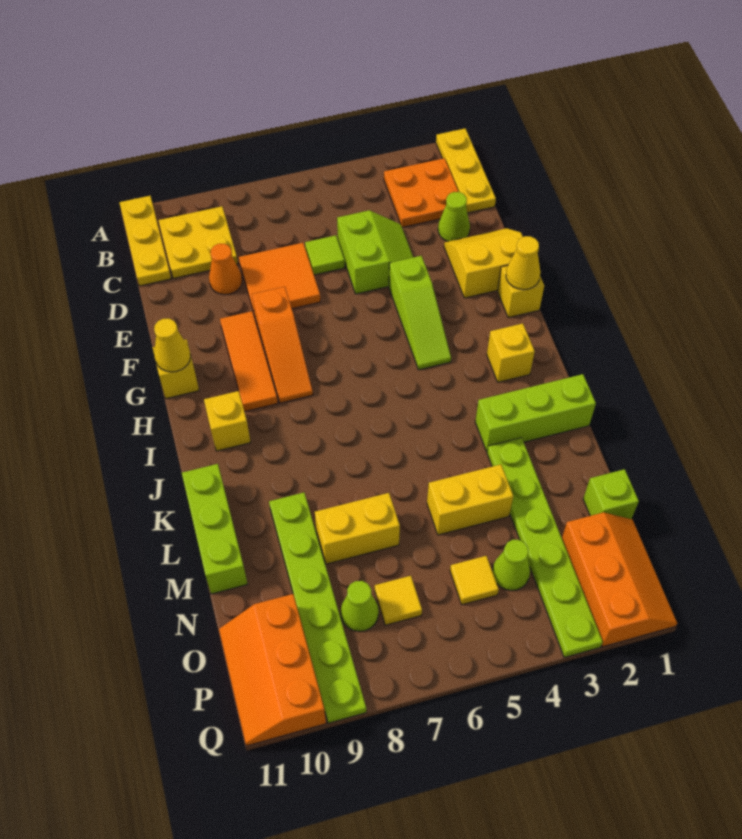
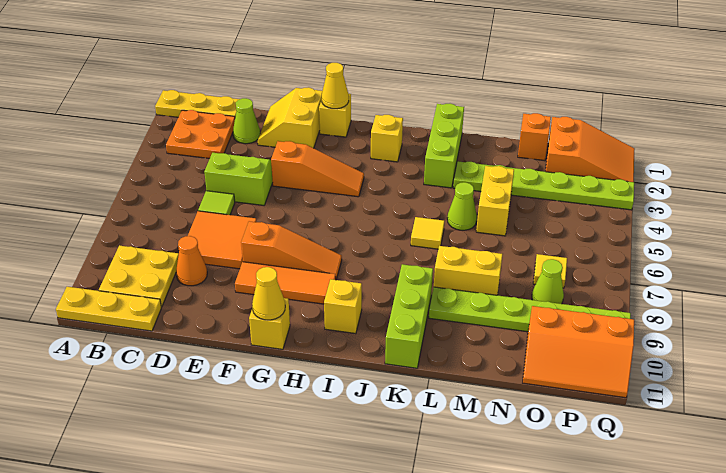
lime 1x3 slope [389,256,451,370] -> orange 1x3 slope [271,141,364,197]
lime 1x3 brick [182,464,247,594] -> lime 1x3 brick turned to [385,264,433,368]
yellow 1x2 brick [315,493,400,564] -> yellow 1x2 brick turned to [434,246,503,295]
lime 1x1 brick [583,469,639,519] -> orange 1x1 brick [518,113,551,160]
orange 2x3 slope [562,512,677,647] -> orange 2x3 slope turned to [546,117,635,182]
lime 1x1 cone [492,540,530,591] -> lime 1x1 cone moved to [447,182,477,230]
yellow 1x1 tile [450,556,499,605] -> yellow 1x1 tile moved to [411,217,444,249]

